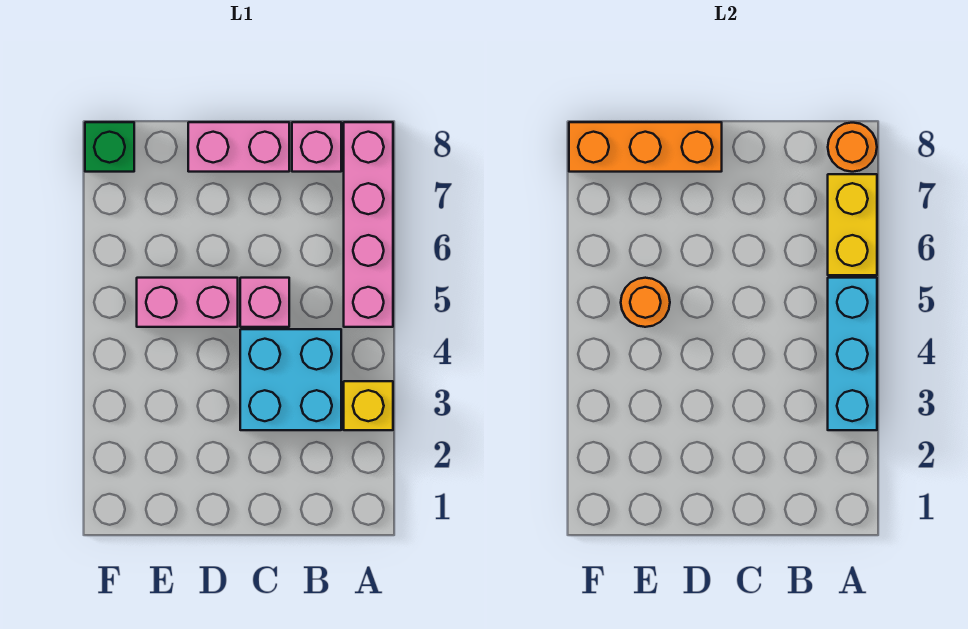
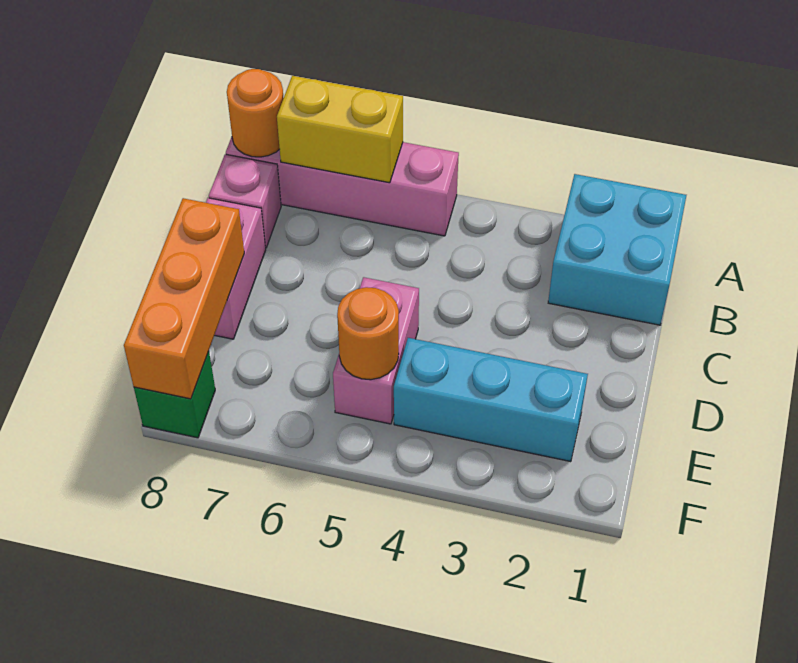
yellow 1x1 brick [344,381,393,430] -> none
cyan 1x3 brick [828,278,877,430] -> cyan 1x3 brick moved to [394,338,588,462]
cyan 2x2 brick [240,329,341,430] -> cyan 2x2 brick moved to [548,174,686,325]
pink 1x1 brick [240,278,289,327] -> none

